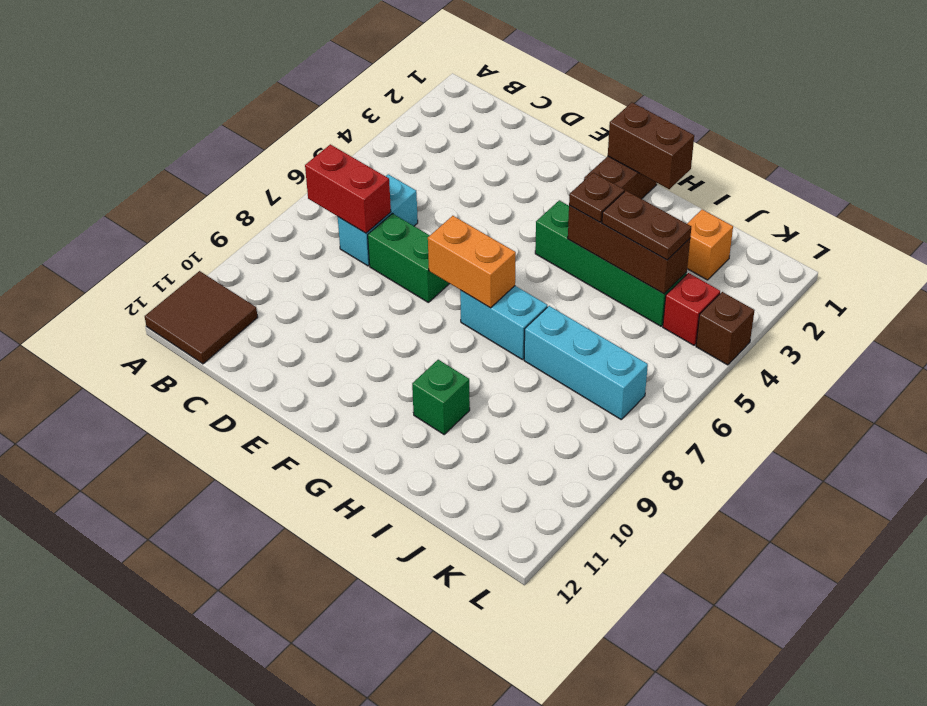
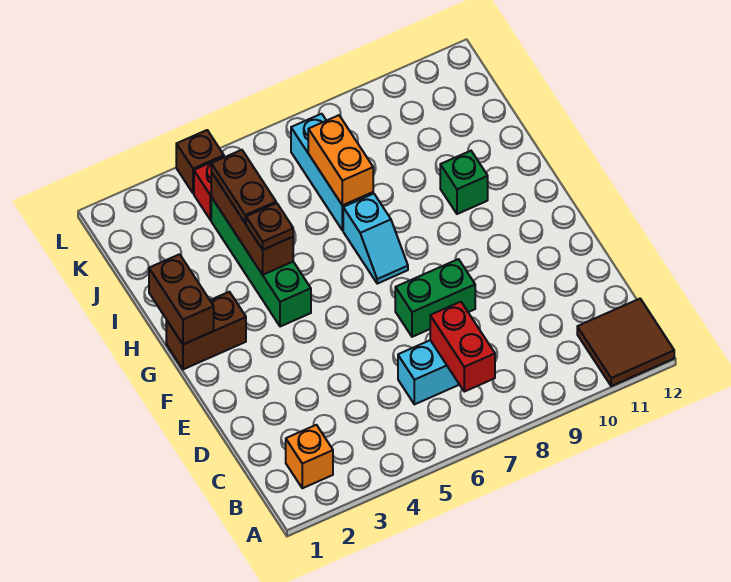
green 1x2 brick [368,213,450,302] -> green 1x2 brick turned to [395,259,475,337]
orange 1x2 brick [428,216,516,308] -> orange 1x2 brick moved to [308,115,373,205]
cyan 1x2 brick [460,286,547,360] -> cyan 1x2 slope [343,194,408,284]
orange 1x1 brick [687,209,733,280] -> orange 1x1 brick moved to [286,425,333,488]

